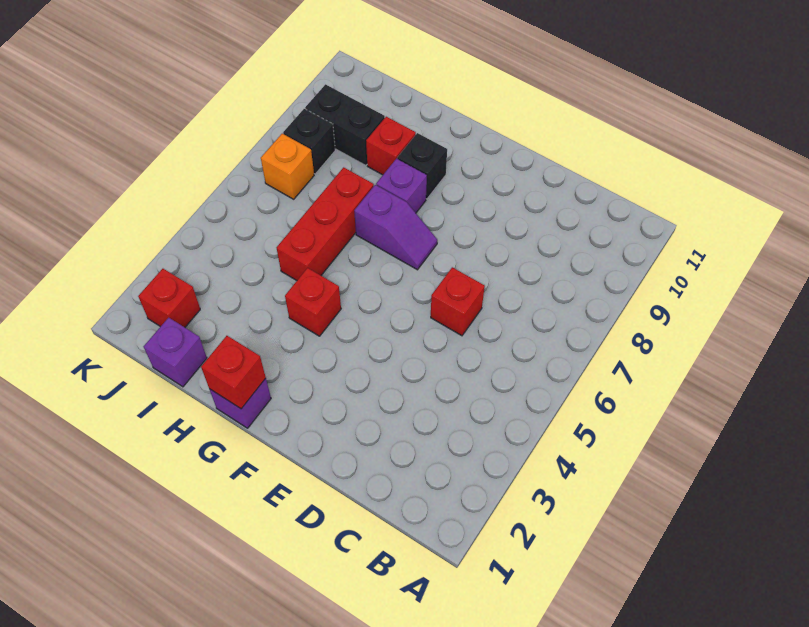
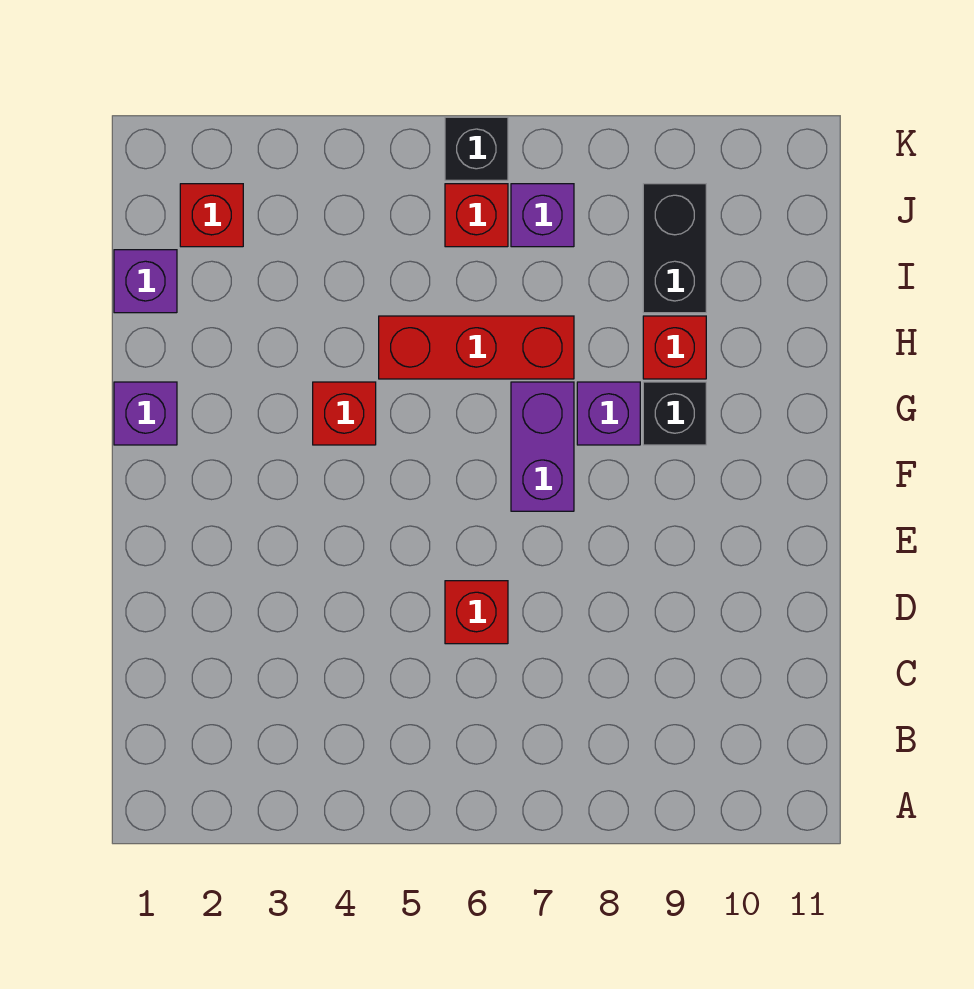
purple 1x2 slope [354,185,437,270] -> purple 1x2 brick [511,382,574,511]
red 1x1 brick [201,336,266,409] -> red 1x1 brick moved to [445,184,508,247]
orange 1x1 brick [261,134,314,199] -> purple 1x1 brick [511,184,574,247]
black 1x1 brick [283,109,335,174] -> black 1x1 brick moved to [445,117,508,180]

